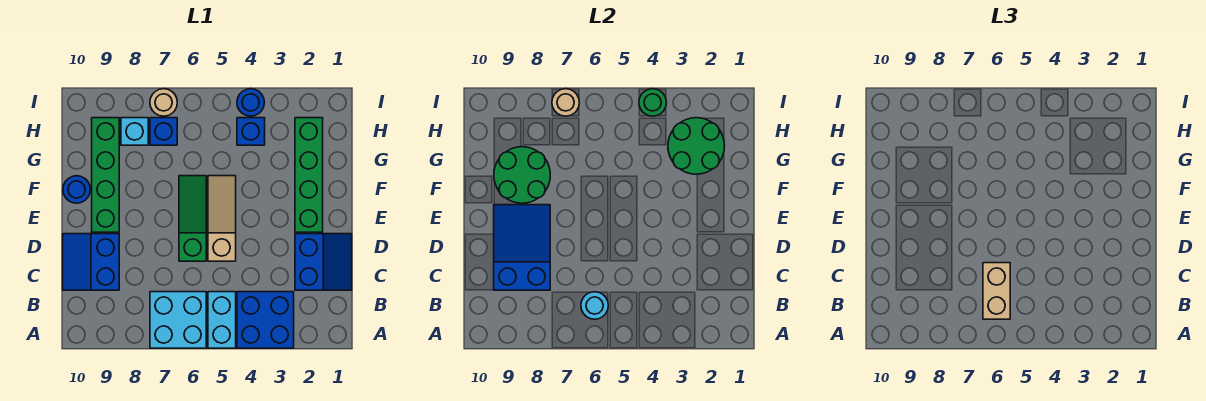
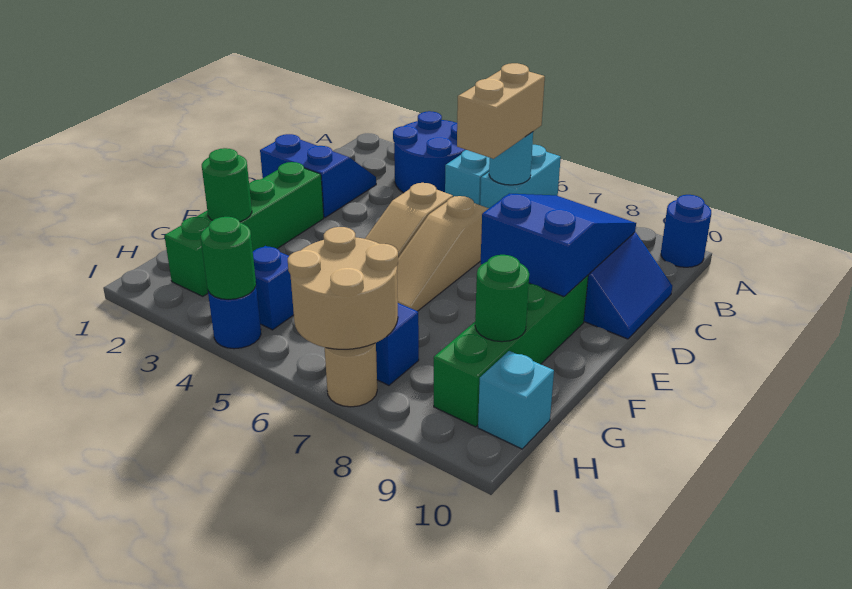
blue 2x2 brick [237,292,294,348] -> blue 2x2 round brick [393,111,465,193]
cyan 2x2 brick [150,292,206,348] -> cyan 1x2 brick [480,145,561,208]
blue 2x2 slope [295,234,352,290] -> blue 2x2 slope turned to [260,134,376,218]
blue 2x3 slope [494,205,550,290] -> blue 2x3 slope turned to [481,193,636,297]
green 1x3 slope [179,176,206,261] -> tan 1x3 slope [397,196,489,311]
green 2x2 round brick [494,147,550,203] -> green 1x1 round brick [475,255,529,342]
blue 1x1 round brick [63,176,90,203] -> blue 1x1 round brick moved to [661,195,711,267]
green 2x2 round brick [668,118,725,174] -> green 1x1 round brick [202,148,252,222]
cyan 1x1 brick [121,118,148,145] -> cyan 1x1 brick moved to [478,351,554,449]
tan 1x1 round brick [552,89,579,116] -> tan 2x2 round brick [288,227,398,349]

